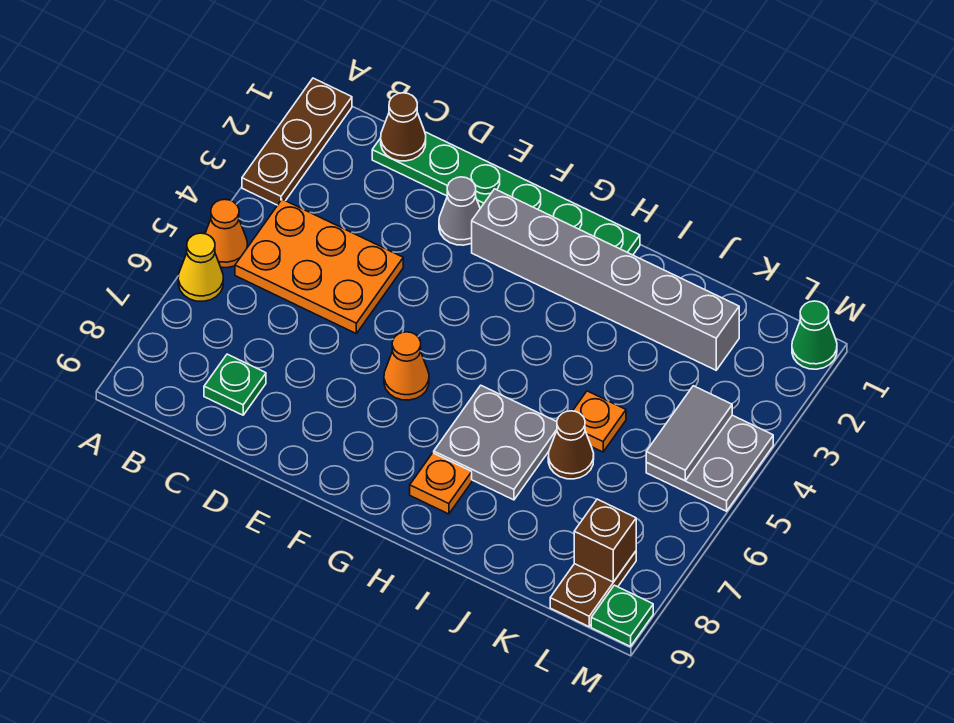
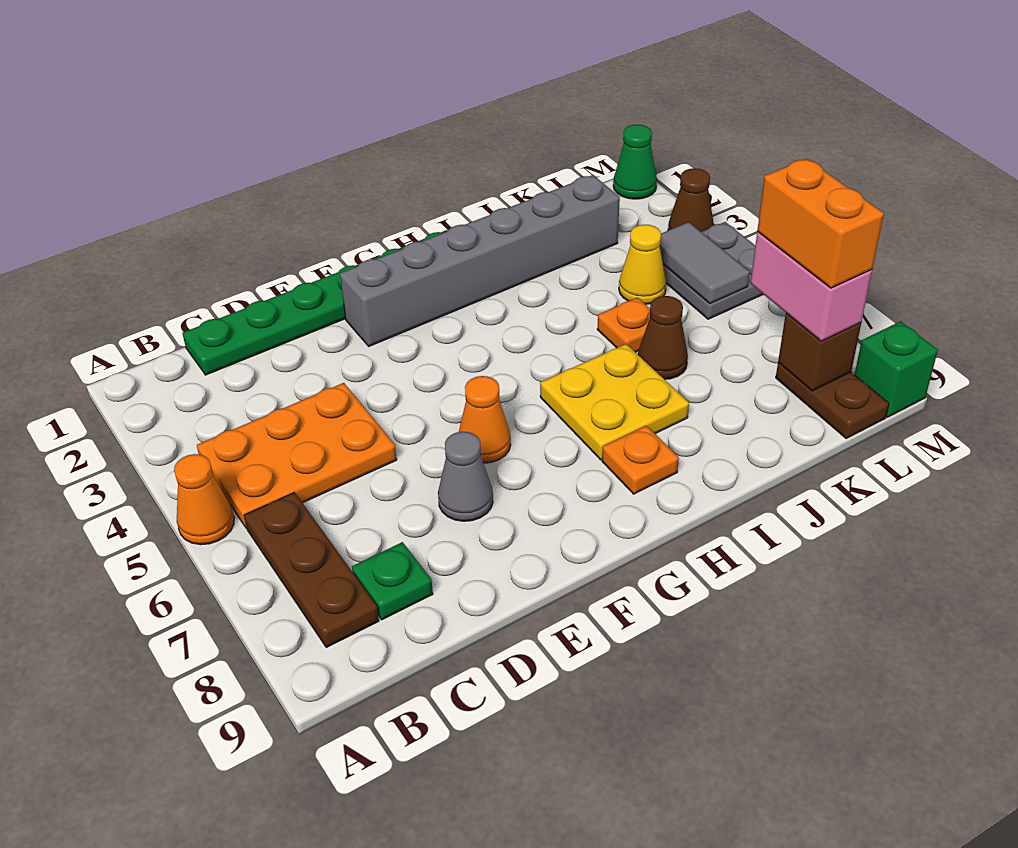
brown 1x3 plate [242,78,352,205] -> brown 1x3 plate moved to [244,492,379,647]
yellow 1x1 cone [178,233,223,301] -> yellow 1x1 cone moved to [619,225,666,304]
brown 1x1 cone [381,93,426,161] -> brown 1x1 cone moved to [668,168,714,232]
grey 1x1 cone [439,177,480,245] -> grey 1x1 cone moved to [438,432,493,521]
grey 2x2 plate [434,385,557,500] -> yellow 2x2 plate [540,344,689,460]
none -> pink 1x2 brick [750,232,872,341]
none -> orange 1x2 brick [757,159,884,288]
green 1x1 plate [591,585,653,647] -> green 1x1 brick [855,321,938,417]

